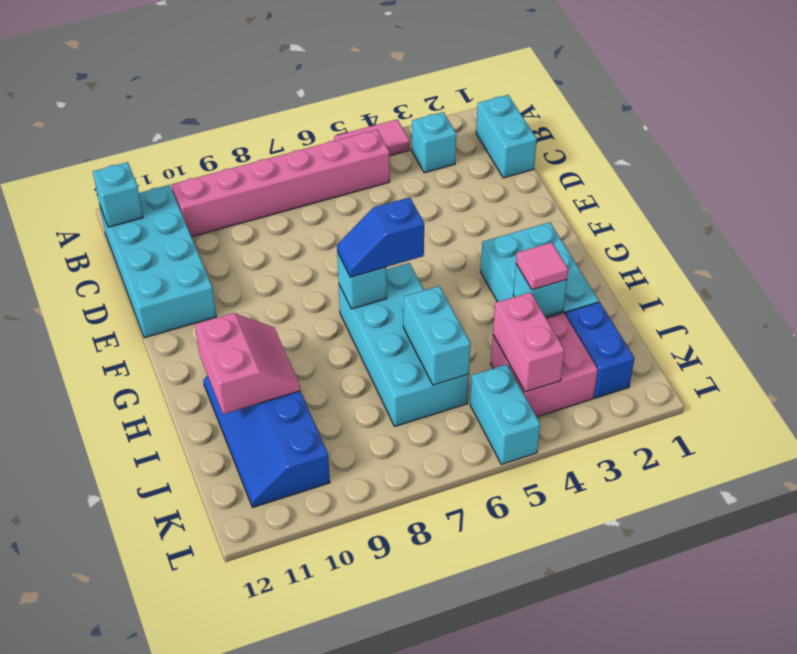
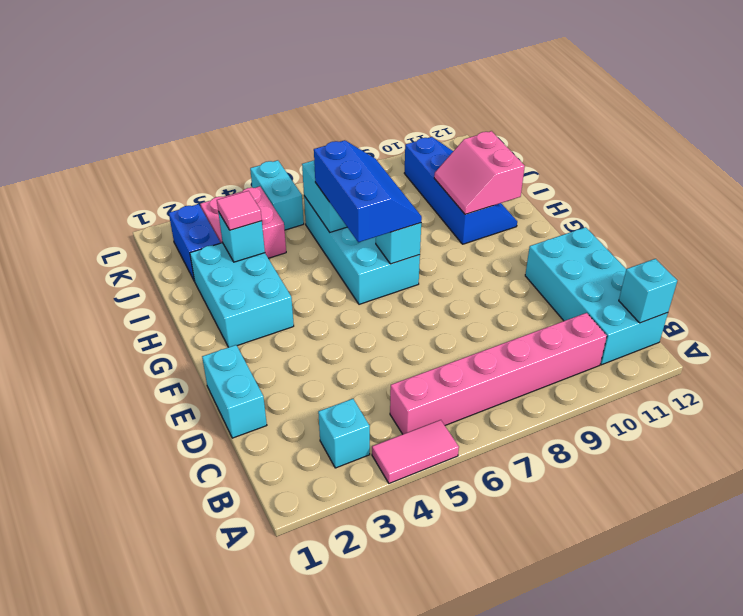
cyan 1x2 brick [476,95,537,178] -> cyan 1x2 brick moved to [202,345,267,438]
blue 1x2 slope [337,197,424,277] -> blue 2x3 slope [314,140,422,242]
pink 1x2 brick [493,292,565,392] -> none

